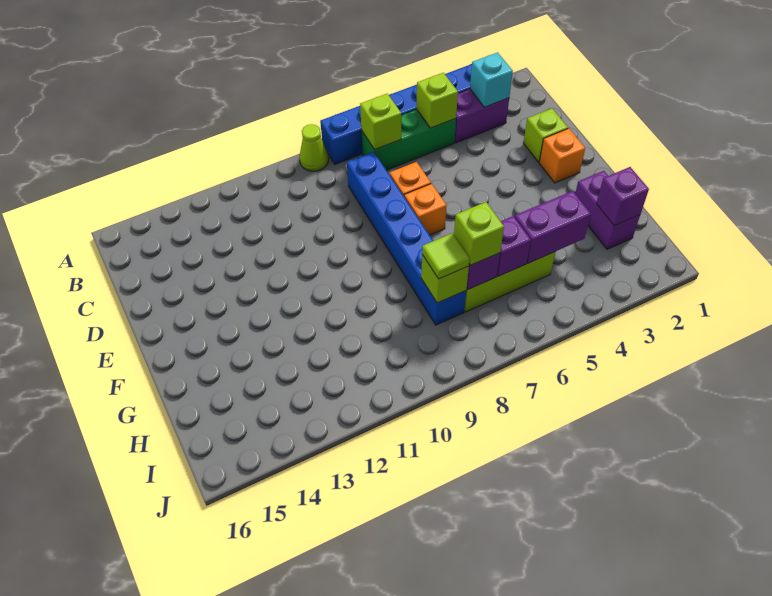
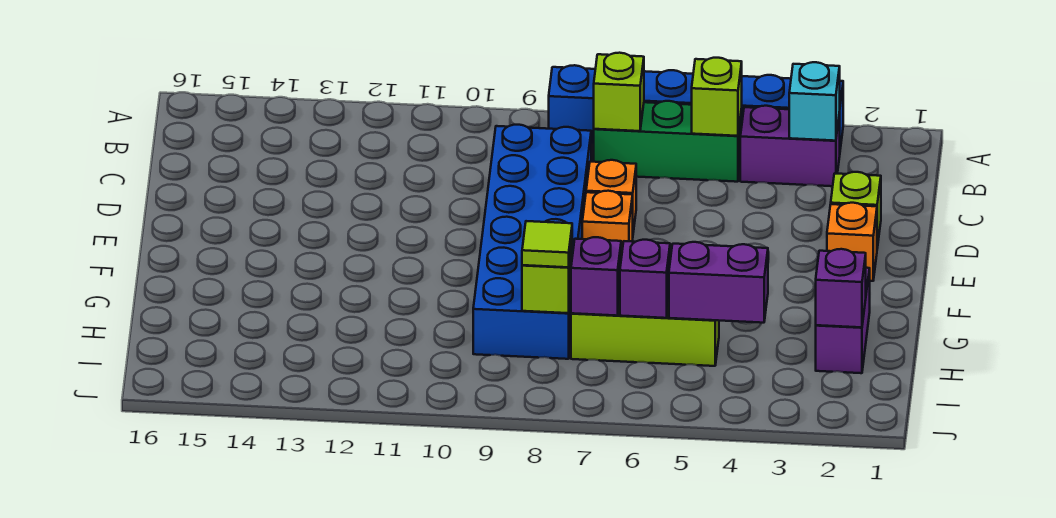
lime 1x1 cone [300,124,329,171] -> none
blue 1x6 brick [347,152,466,325] -> blue 2x6 brick [473,125,591,359]
lime 1x1 brick [454,202,504,265] -> none

